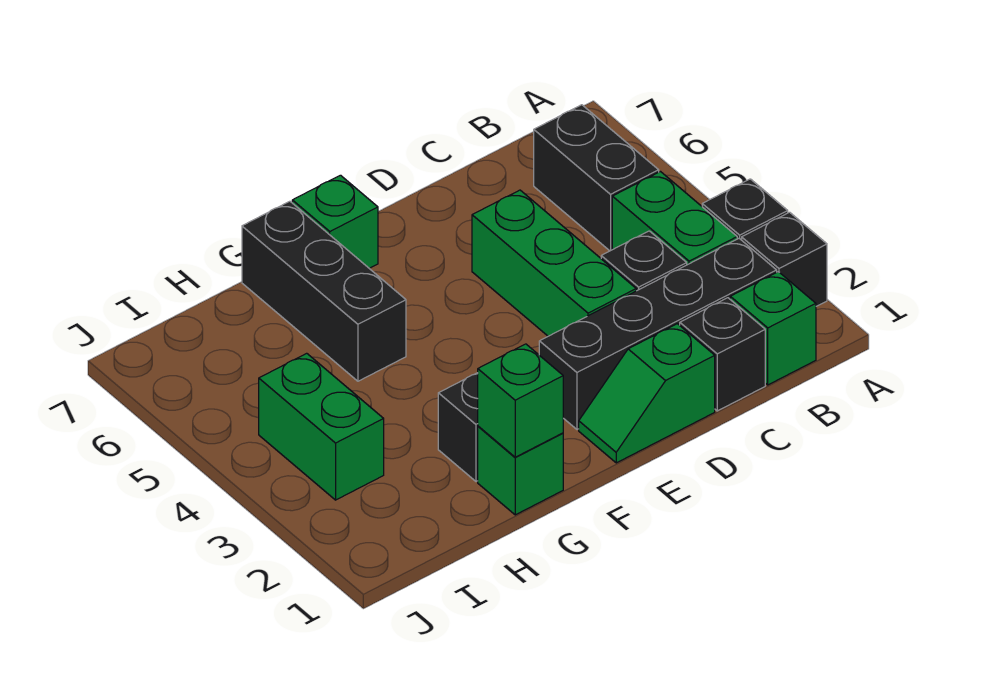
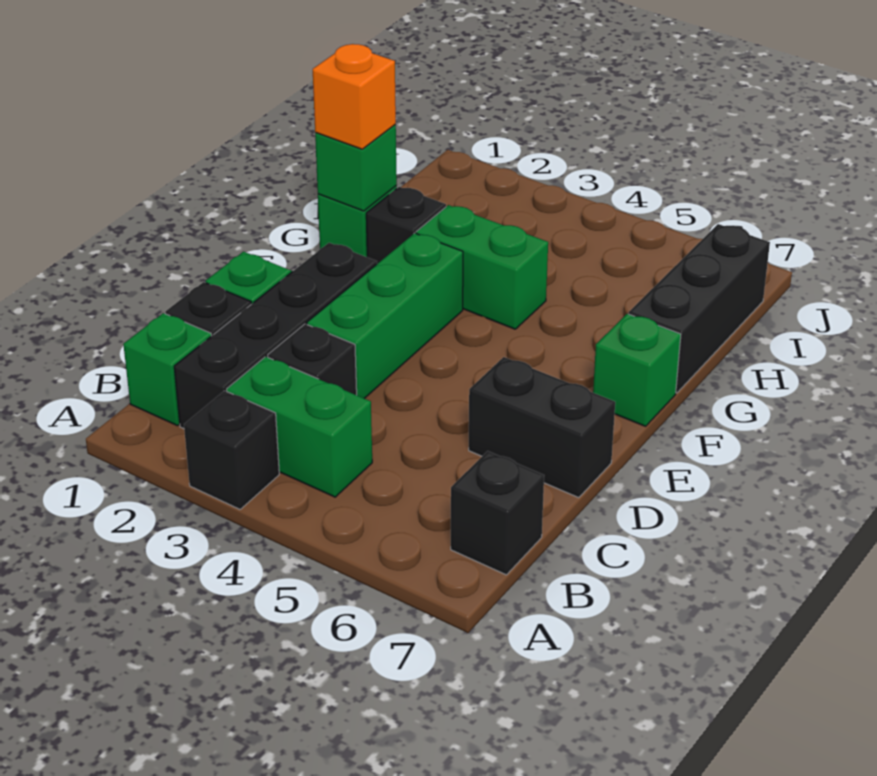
black 1x1 brick [742,212,827,306] -> black 1x1 brick moved to [451,451,544,575]
black 1x2 brick [534,105,659,251] -> black 1x2 brick moved to [469,357,615,498]
green 1x3 brick [472,190,636,336] -> green 1x3 brick turned to [307,233,463,399]
none -> orange 1x1 brick [313,44,396,149]
black 1x3 brick [242,201,406,381] -> black 1x3 brick turned to [628,224,770,393]
green 1x2 brick [259,353,384,500] -> green 1x2 brick moved to [416,205,548,329]

